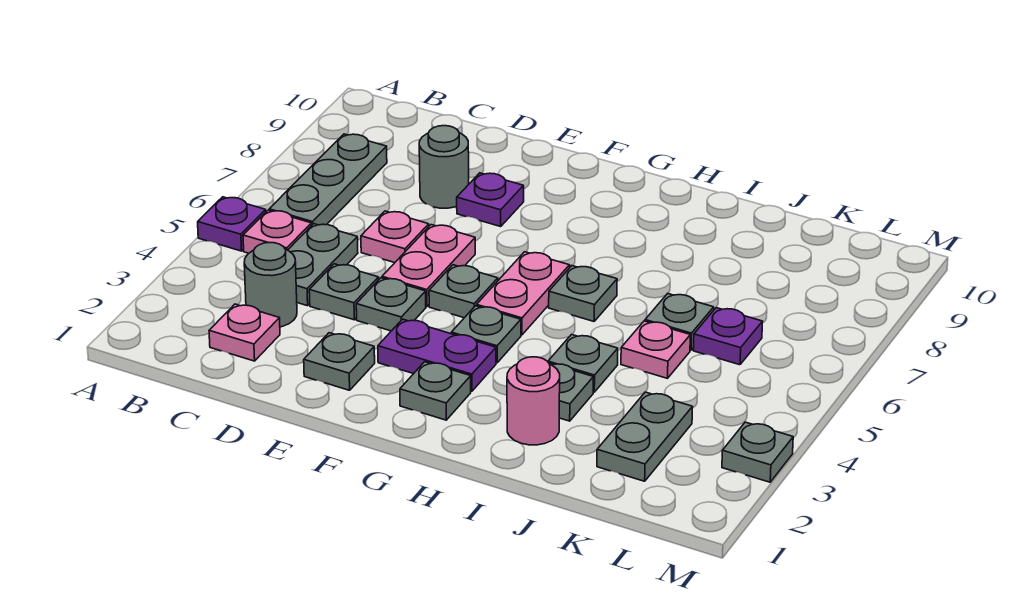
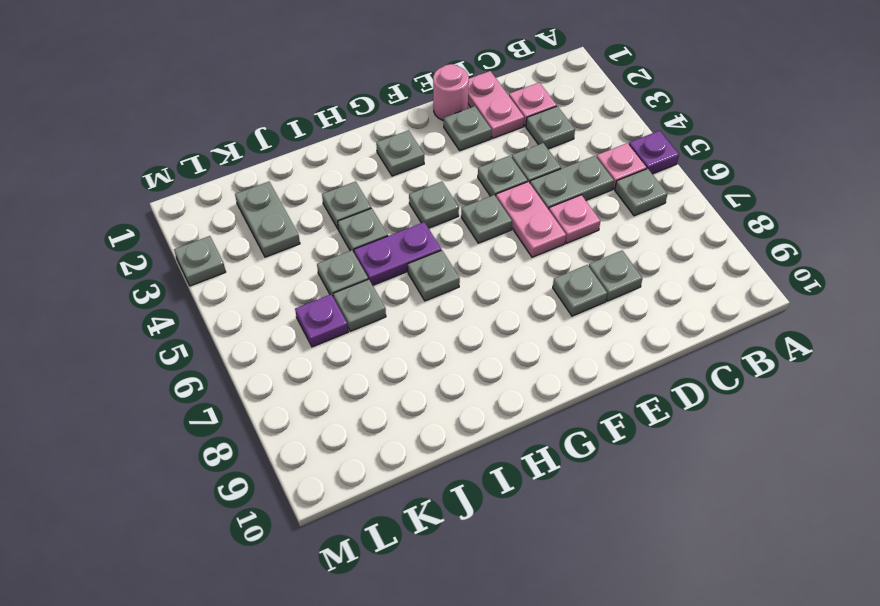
grey 1x3 plate [269,134,387,225] -> grey 1x1 plate [615,169,667,216]
grey 1x1 round brick [244,243,297,327] -> grey 1x1 plate [526,106,575,149]
grey 1x2 plate [288,224,358,306] -> grey 1x2 plate turned to [530,156,614,210]
grey 1x1 round brick [419,126,469,208] -> grey 1x1 plate [589,251,642,301]
purple 1x1 plate [457,173,524,226] -> grey 1x1 plate [553,265,607,316]
purple 1x2 plate [378,319,496,391] -> purple 1x2 plate moved to [354,222,441,285]
pink 1x2 plate [477,252,570,335] -> pink 1x2 plate moved to [468,71,524,138]
pink 1x1 round brick [507,357,560,445] -> pink 1x1 round brick moved to [433,64,469,121]
pink 1x1 plate [621,321,690,378] -> grey 1x1 plate [317,250,368,298]

